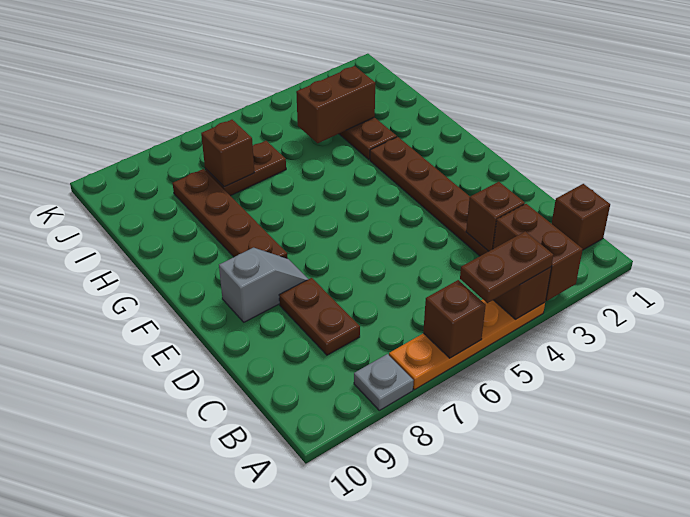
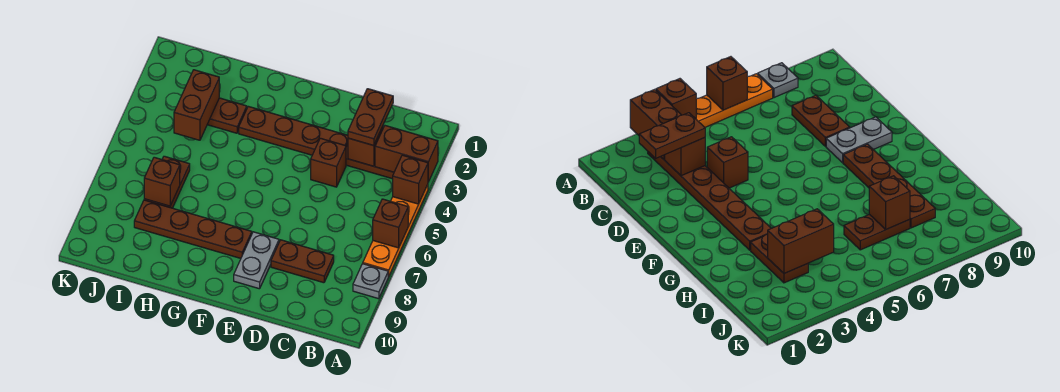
brown 1x2 plate [460,232,553,303] -> brown 1x2 plate moved to [348,89,393,146]
brown 1x1 brick [552,184,610,250] -> brown 1x1 brick moved to [311,138,346,187]
grey 1x2 slope [219,248,308,322] -> grey 1x2 plate [234,232,279,289]

